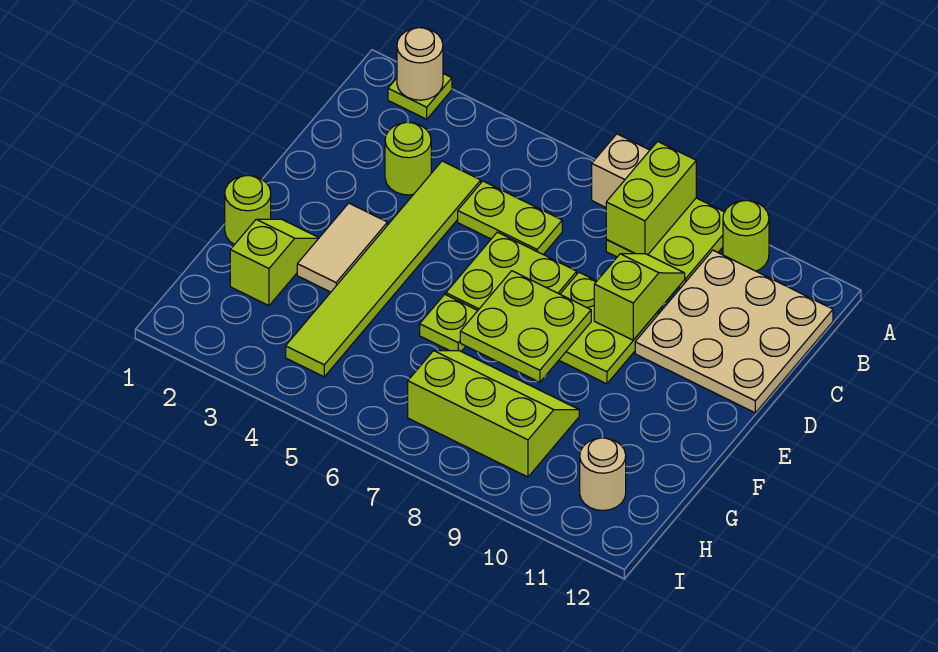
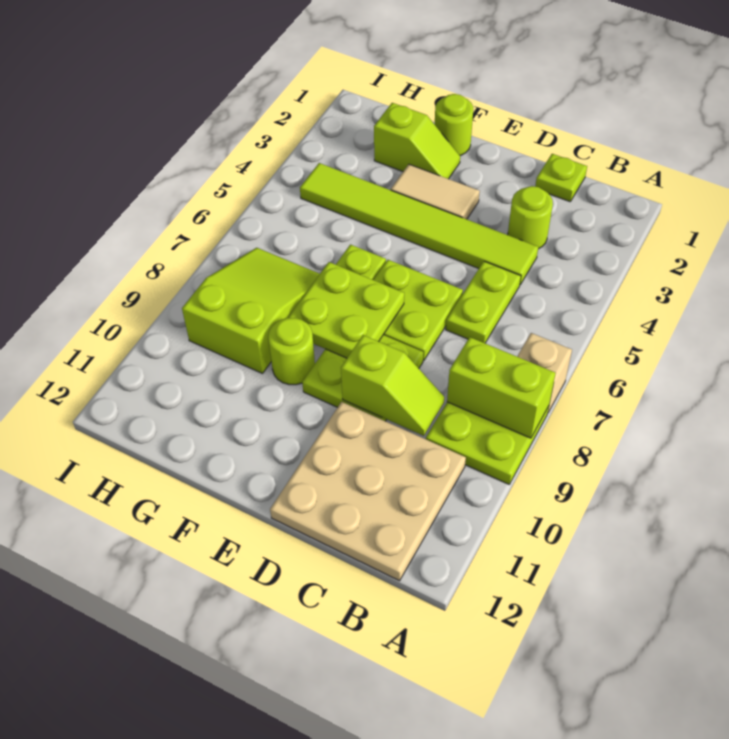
lime 1x1 plate [388,74,452,119] -> lime 1x1 plate moved to [535,154,587,202]
tan 1x1 round brick [397,28,443,100] -> none
lime 1x1 round brick [723,201,769,271] -> lime 1x1 round brick moved to [268,318,315,385]
lime 2x3 slope [408,350,579,477] -> lime 2x3 slope turned to [182,248,319,374]
tan 1x1 round brick [580,438,626,511] -> none

